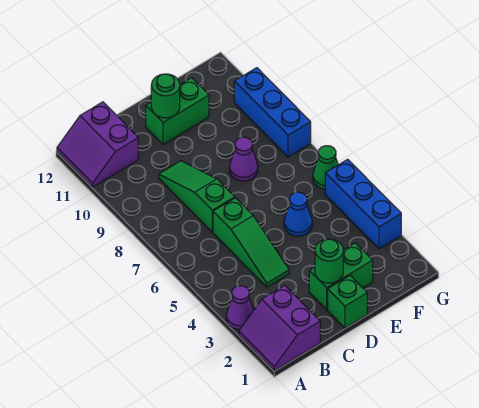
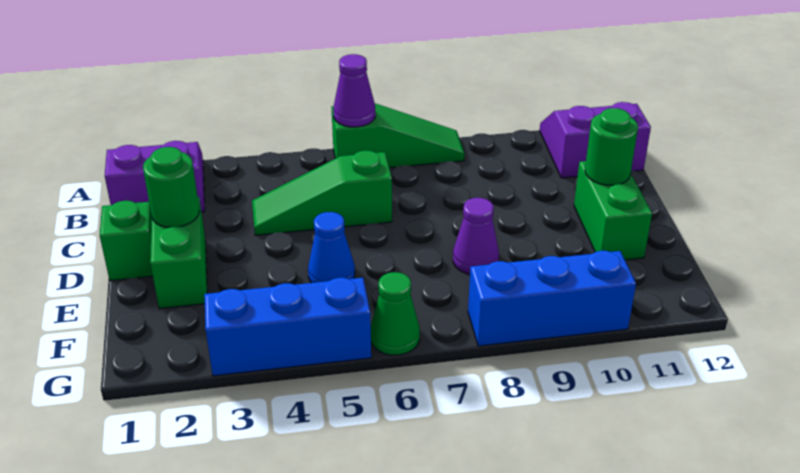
purple 1x1 cone [226,286,254,330] -> purple 1x1 cone moved to [333,54,375,127]
green 1x3 slope [159,161,235,232] -> green 1x3 slope moved to [331,103,465,168]

